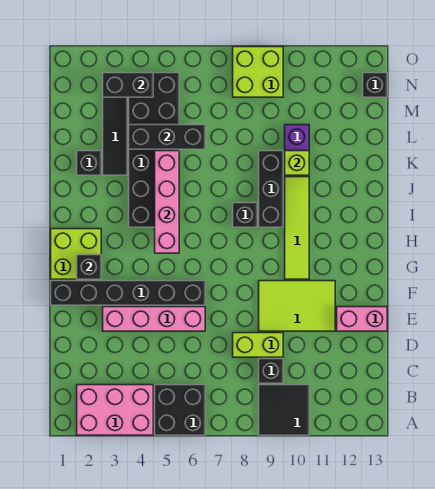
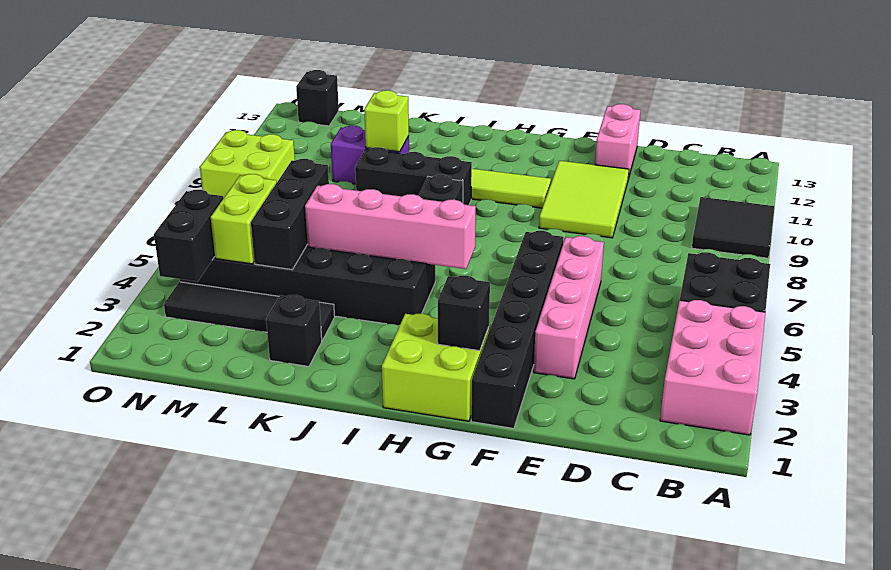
black 1x1 brick [259,359,283,383] -> none
lime 1x2 brick [233,333,283,357] -> lime 1x2 brick moved to [211,174,277,264]

